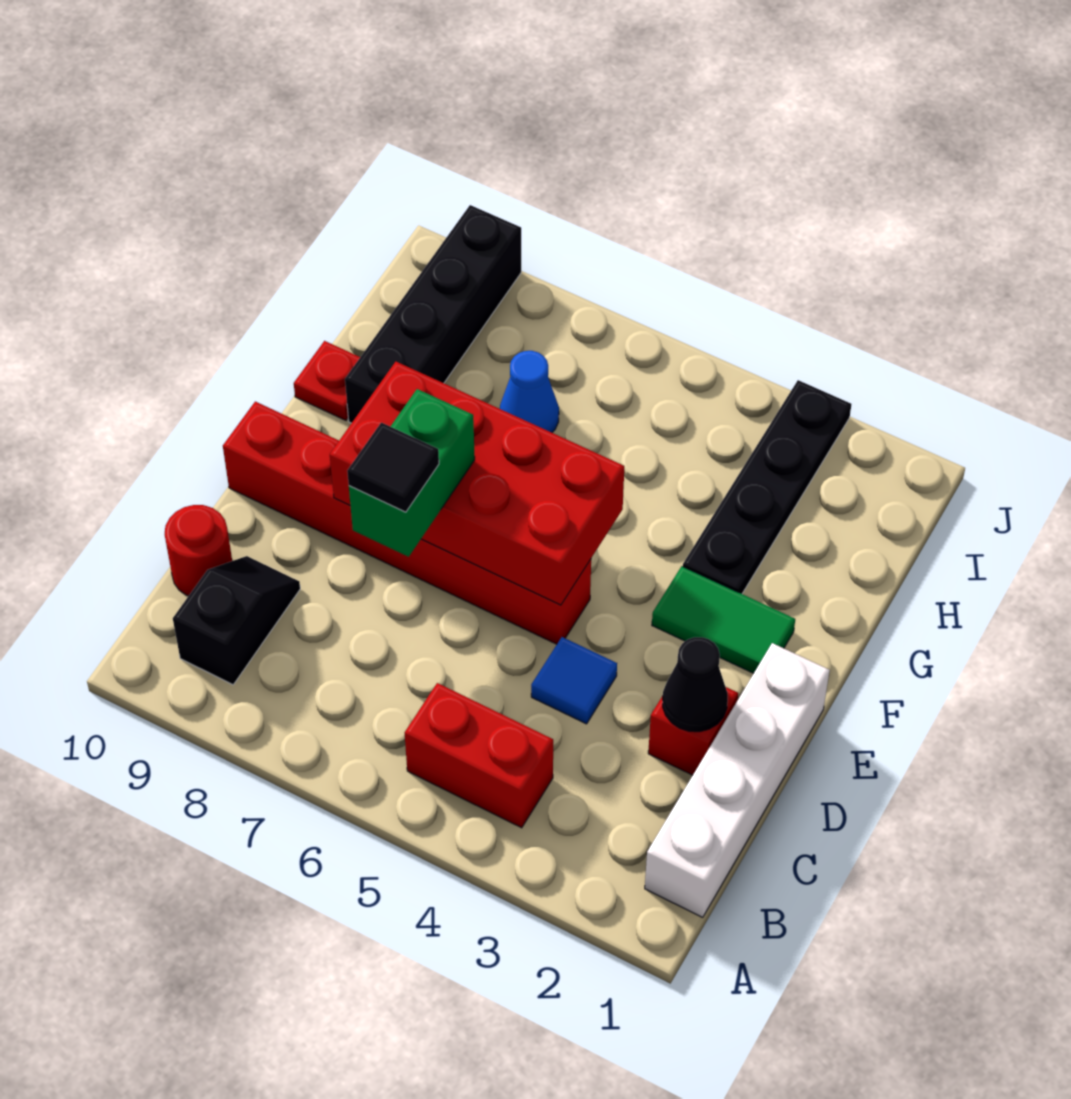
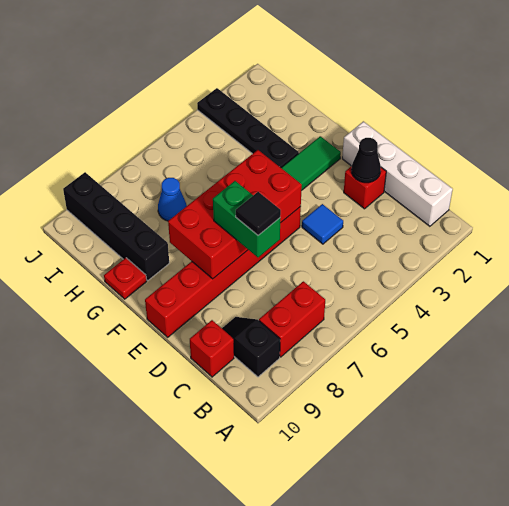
red 1x2 brick [405,683,553,828] -> red 1x2 brick moved to [259,281,325,357]
red 1x1 round brick [165,505,232,596] -> red 1x1 brick [190,320,234,377]

